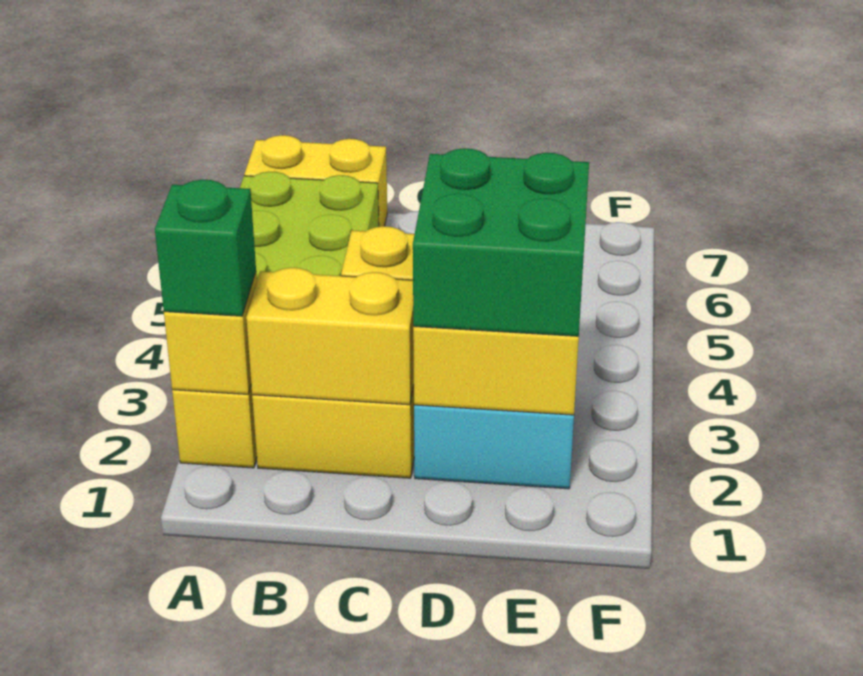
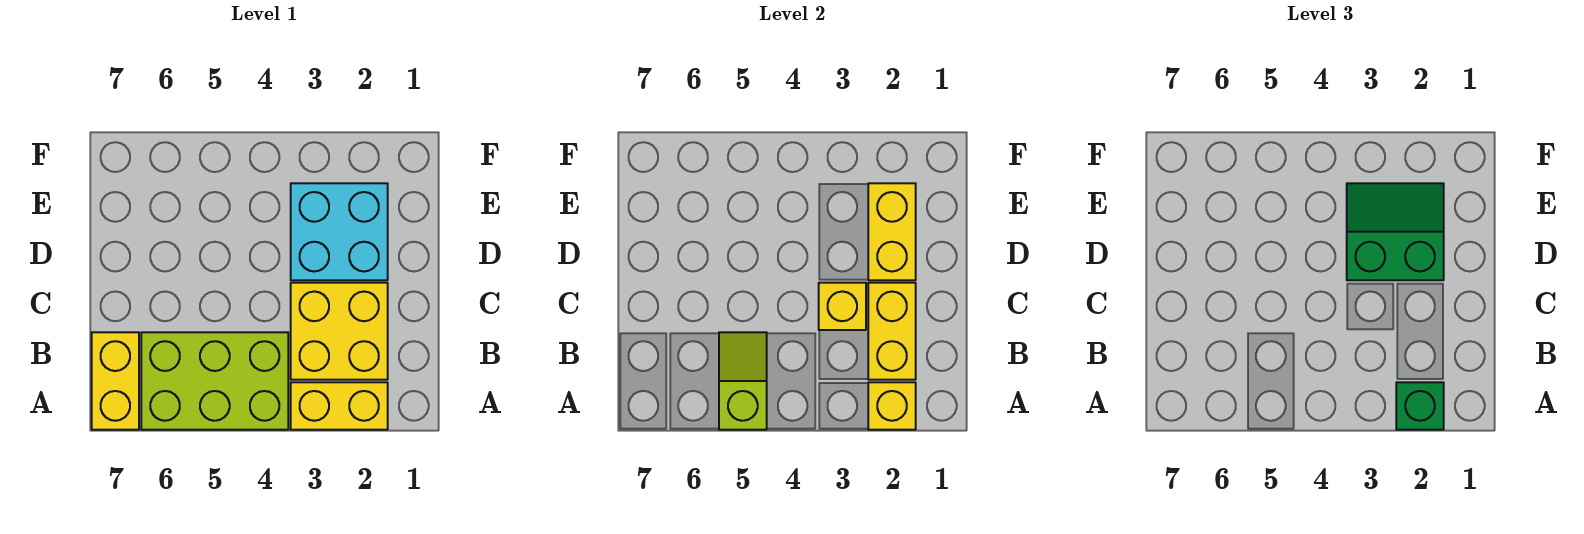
none -> lime 1x2 slope [719,332,767,430]
green 2x2 brick [413,148,589,336] -> green 2x2 slope [1347,183,1444,280]

